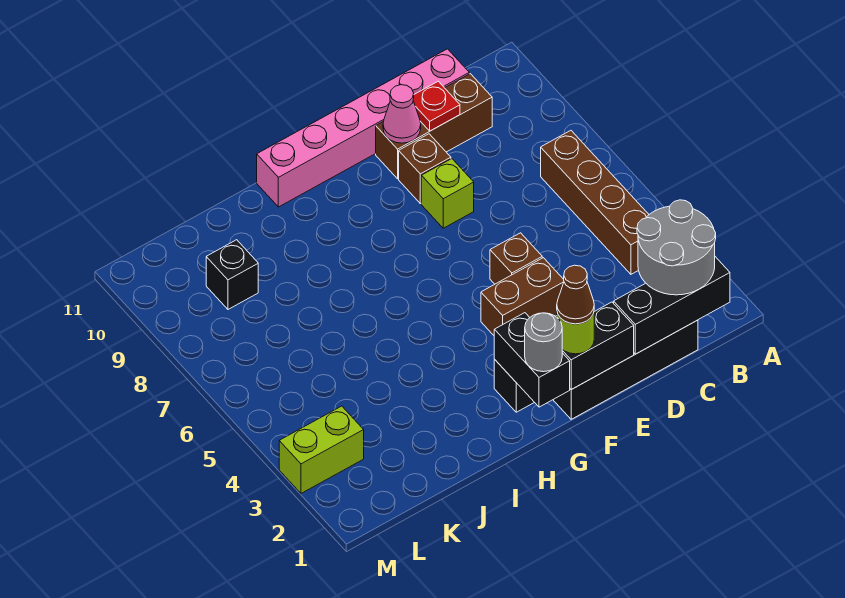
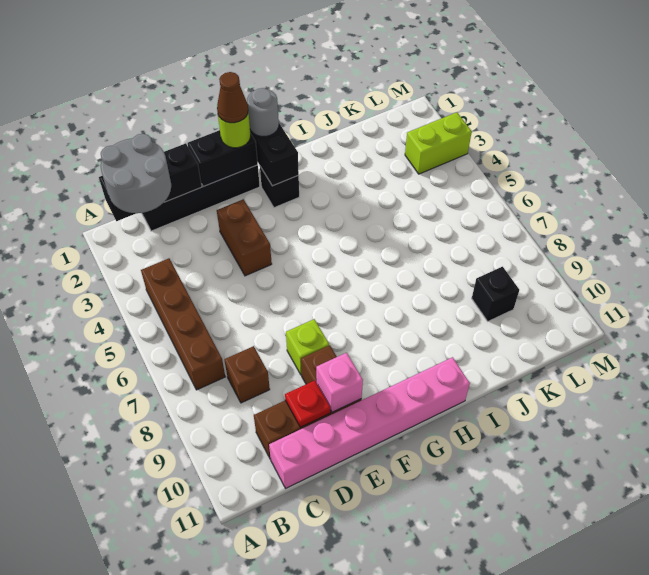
brown 1x2 brick [481,258,564,335] -> brown 1x2 brick turned to [217,199,272,276]
brown 1x1 brick [490,233,542,284] -> brown 1x1 brick moved to [224,346,270,403]
pink 1x1 cone [383,85,421,143] -> pink 1x1 brick [316,353,363,412]

